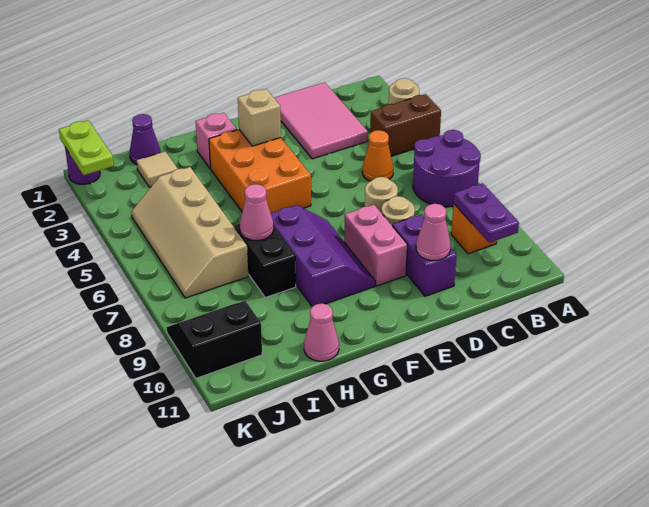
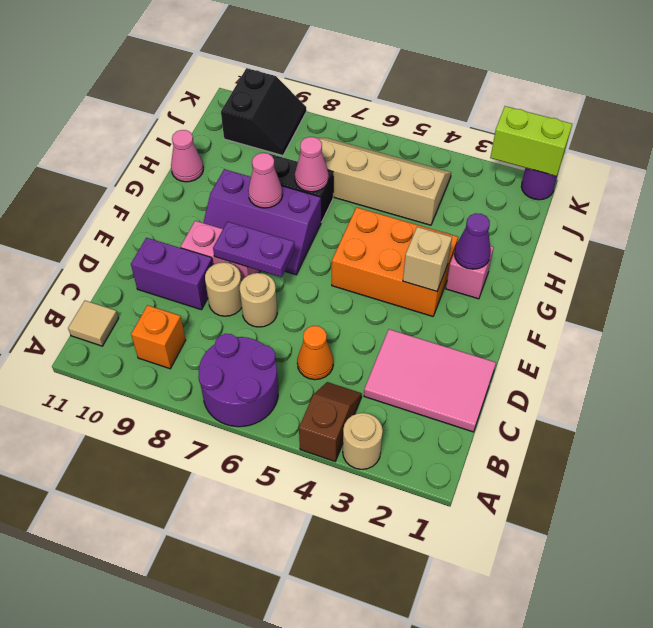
brown 1x2 brick [370,94,441,156] -> brown 1x2 slope [299,382,362,461]
purple 1x2 plate [453,183,519,243] -> purple 1x2 plate moved to [213,222,295,277]
pink 1x1 cone [416,204,451,260] -> pink 1x1 cone moved to [248,153,283,208]
purple 1x1 cone [129,114,161,164] -> purple 1x1 cone moved to [454,213,491,269]
tan 1x1 tile [137,151,178,187] -> tan 1x1 tile moved to [68,301,119,346]
lime 1x2 plate [59,120,114,175] -> lime 1x2 brick [490,106,572,176]

